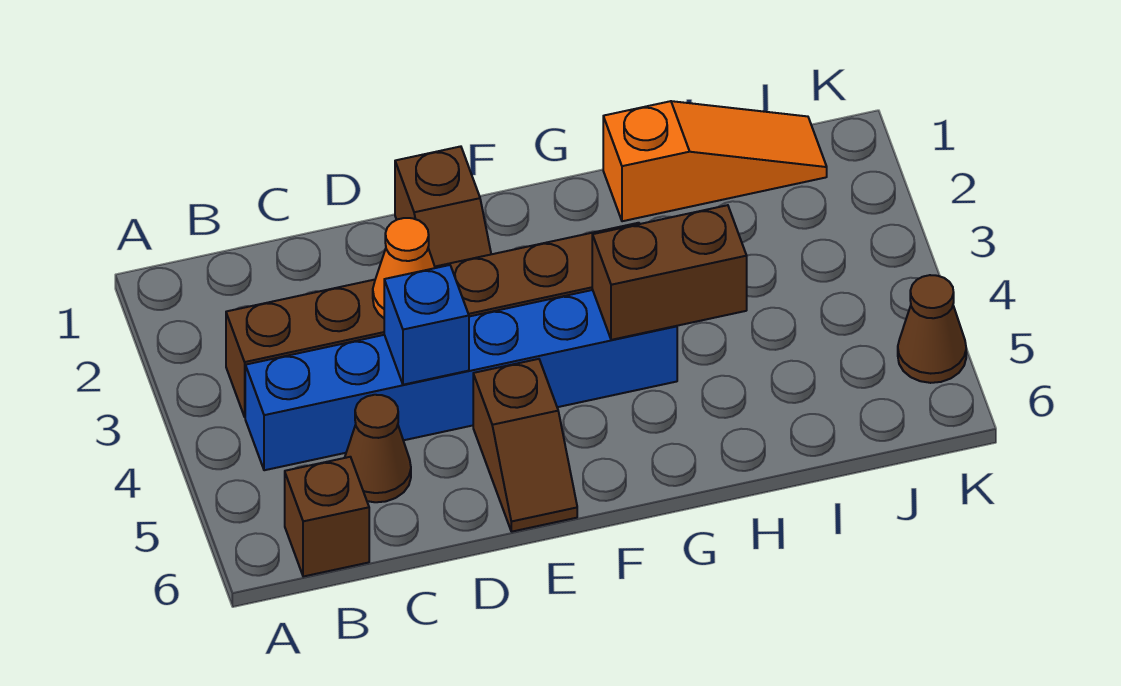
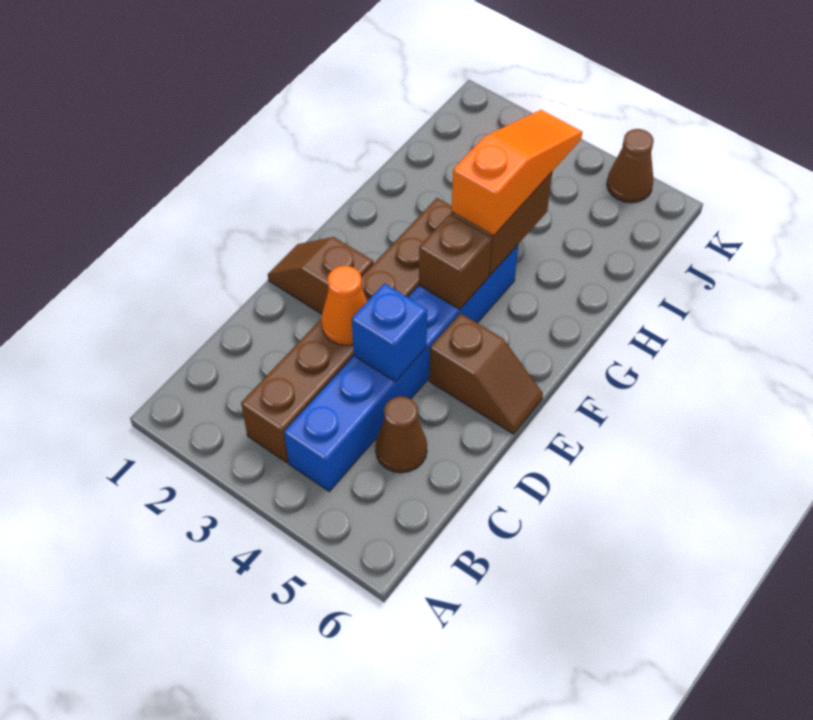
brown 1x1 brick [285,457,369,577] -> brown 1x1 brick moved to [419,214,492,309]
brown 1x2 slope [395,146,491,266] -> brown 1x2 slope turned to [268,237,374,314]
orange 1x3 slope [603,101,827,221] -> orange 1x3 slope moved to [451,110,582,236]

